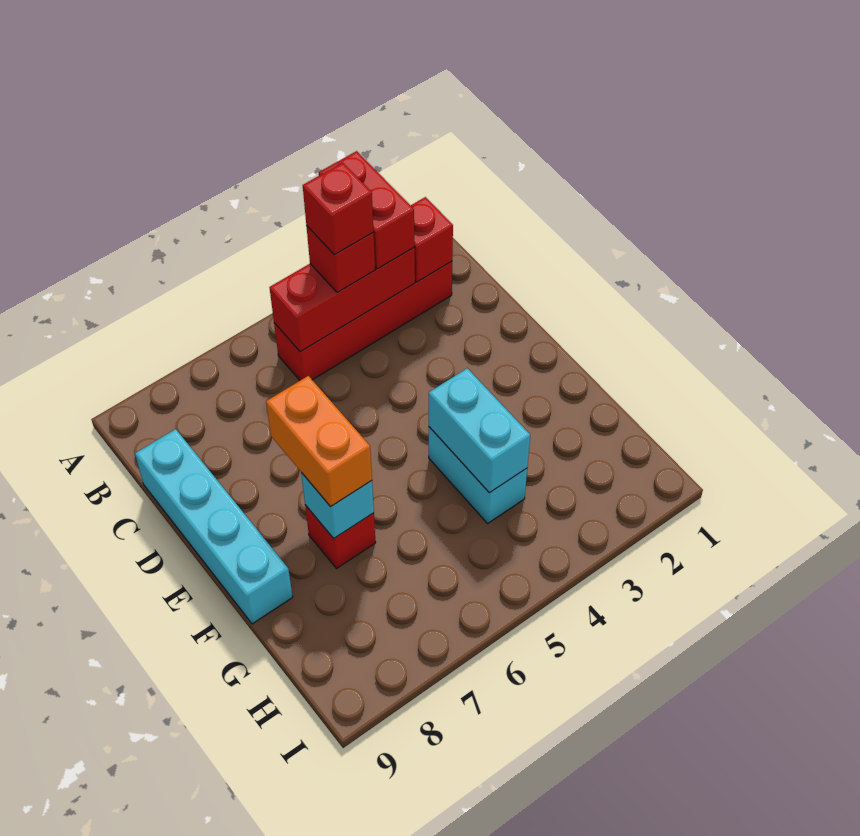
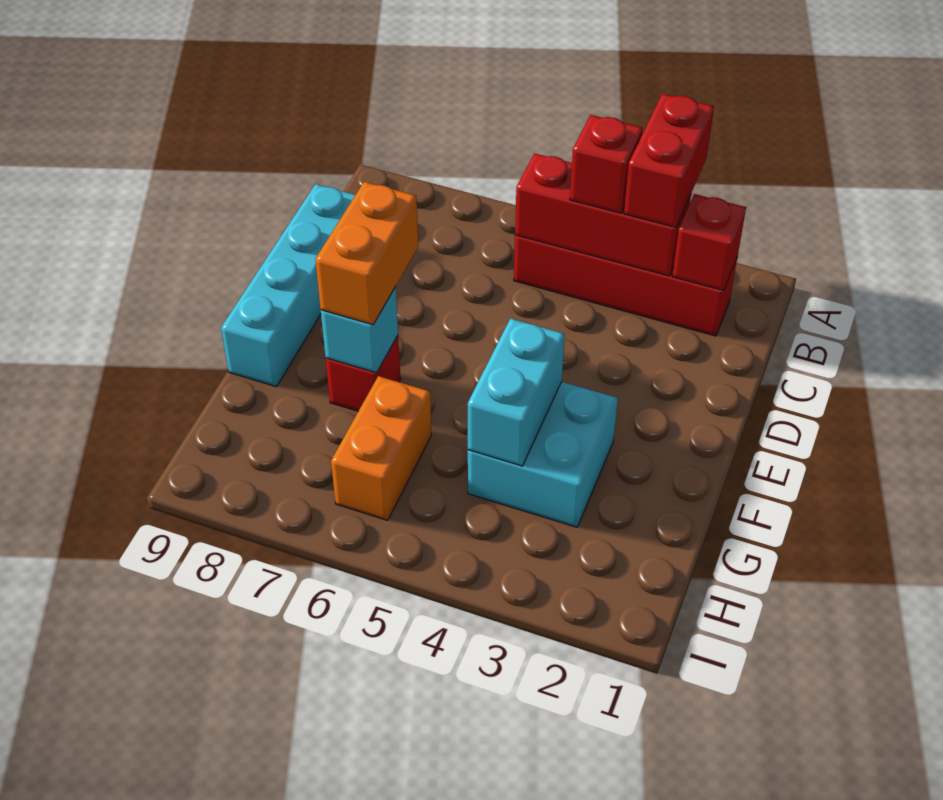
red 1x1 brick [303,163,374,255] -> none
cyan 1x2 brick [429,427,527,523] -> cyan 2x2 brick [468,382,618,527]
none -> orange 1x2 brick [331,376,431,520]

